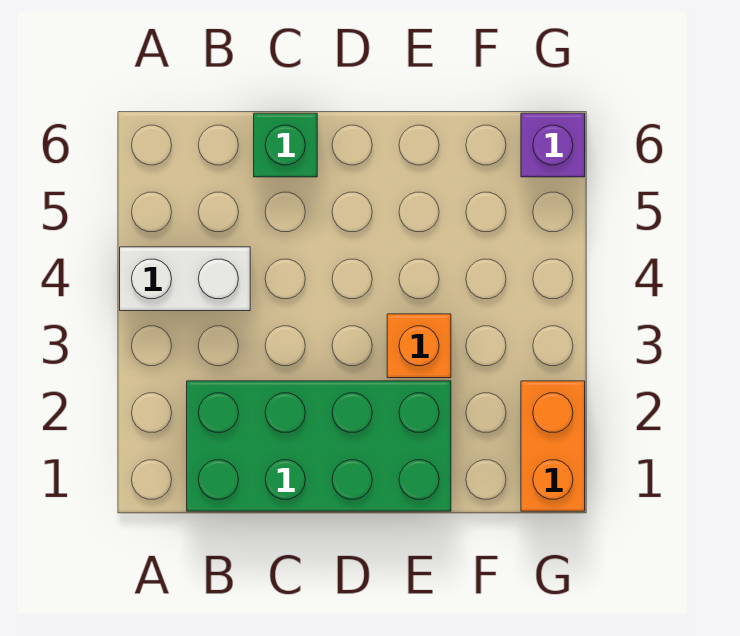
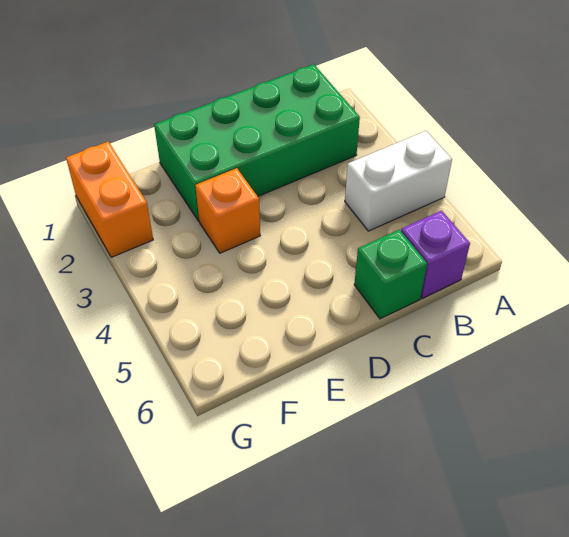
purple 1x1 brick [521,113,585,177] -> purple 1x1 brick moved to [401,211,470,298]

